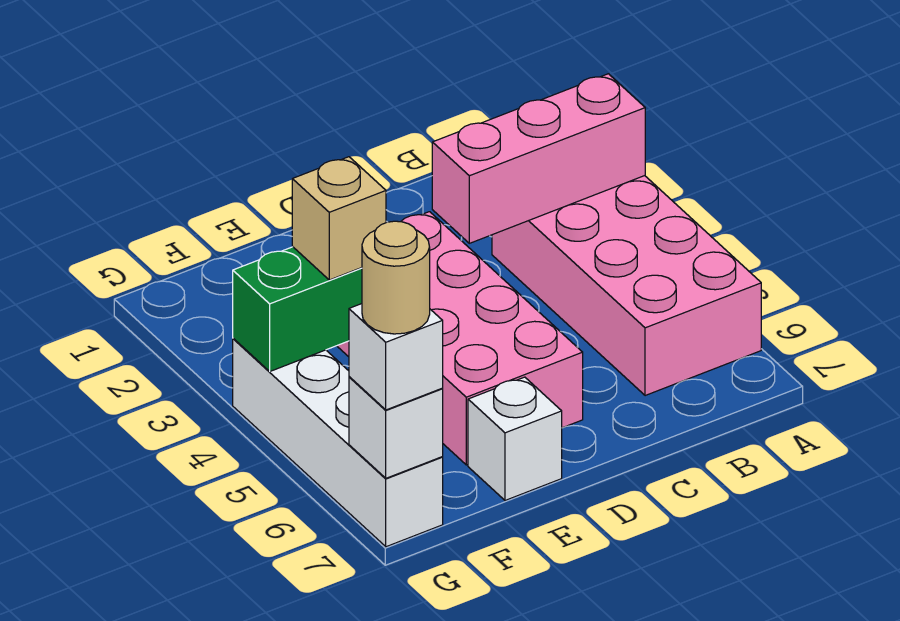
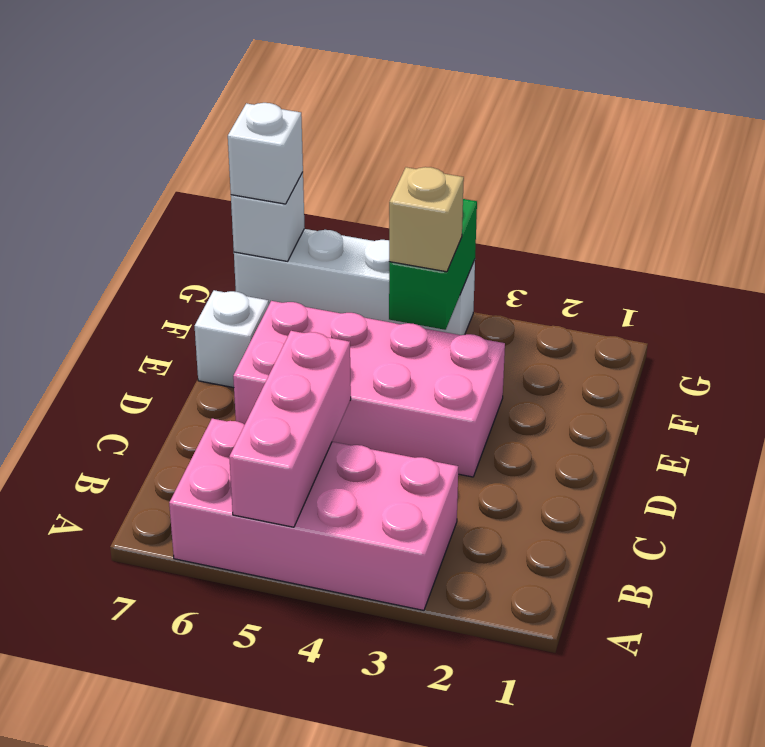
pink 1x3 brick [432,74,645,243] -> pink 1x3 brick moved to [229,331,351,527]
tan 1x1 round brick [362,221,430,334] -> none

